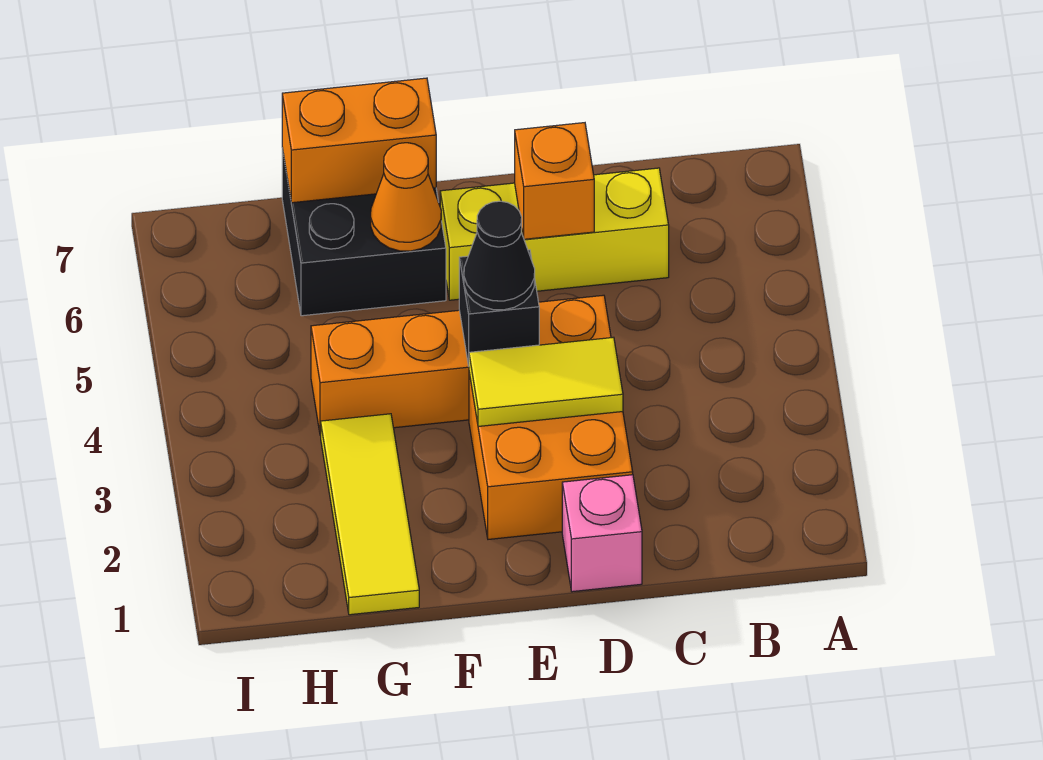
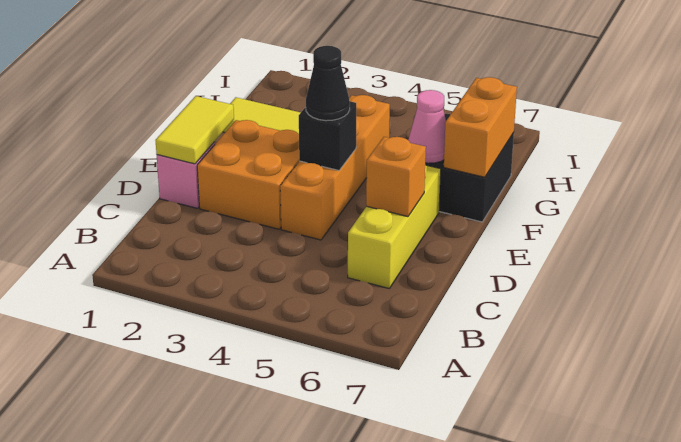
yellow 1x2 tile [469,337,623,427] -> yellow 1x2 tile moved to [156,96,234,164]
orange 1x1 cone [371,143,441,251] -> pink 1x1 cone [408,90,446,163]

